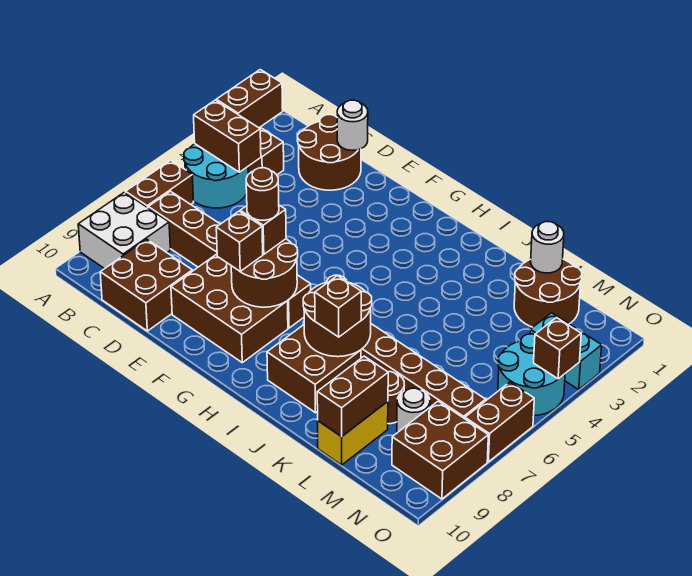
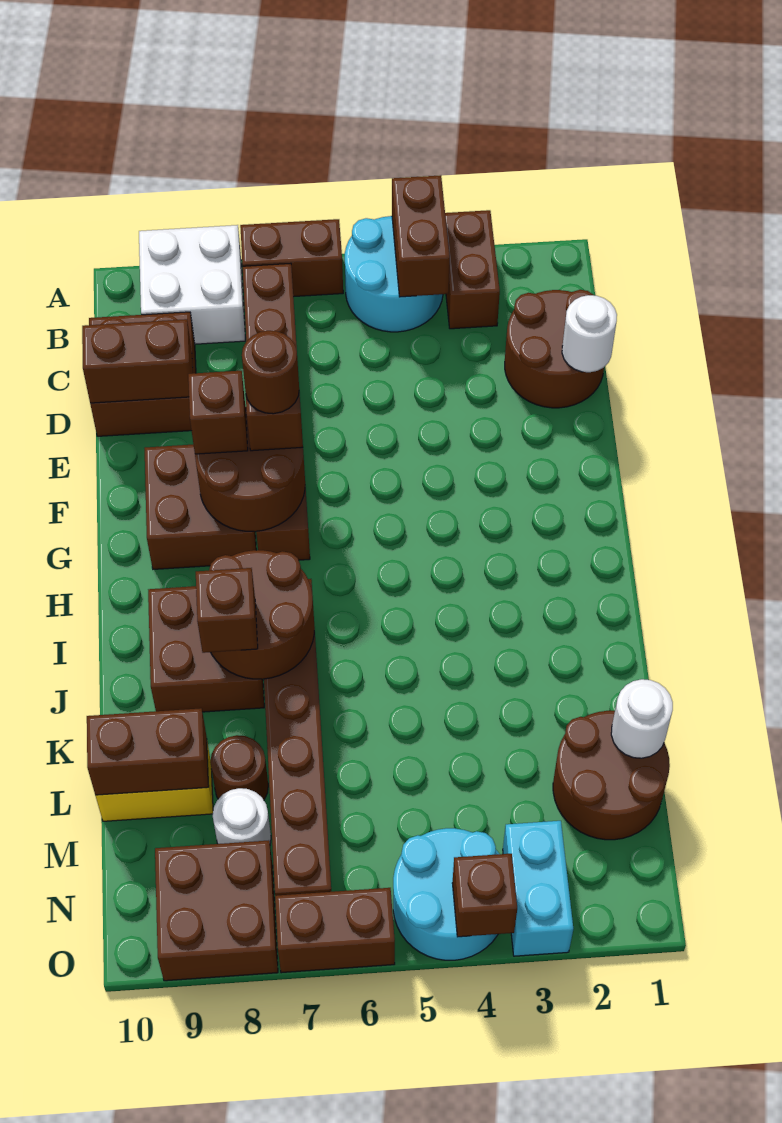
brown 1x2 brick [216,70,283,128] -> brown 1x2 brick moved to [82,319,193,403]
brown 2x3 brick [171,254,288,363] -> brown 2x2 brick [144,445,256,569]

